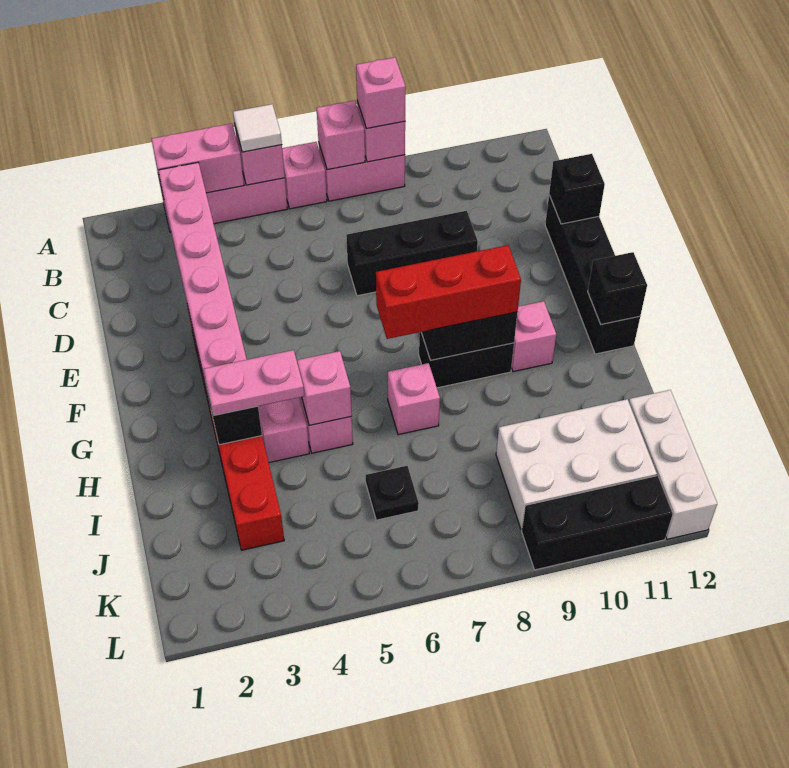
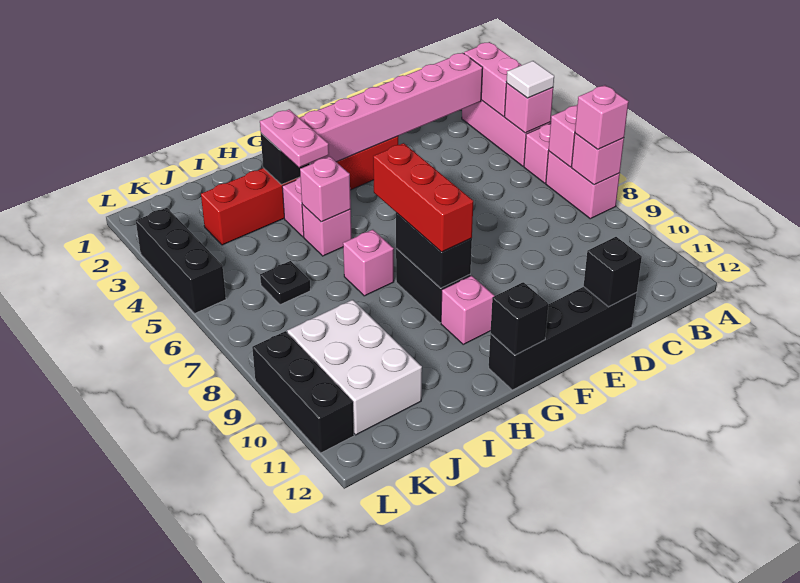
black 1x3 brick [346,211,478,296] -> black 1x3 brick moved to [136,208,226,314]
white 1x3 brick [629,390,717,539] -> none

